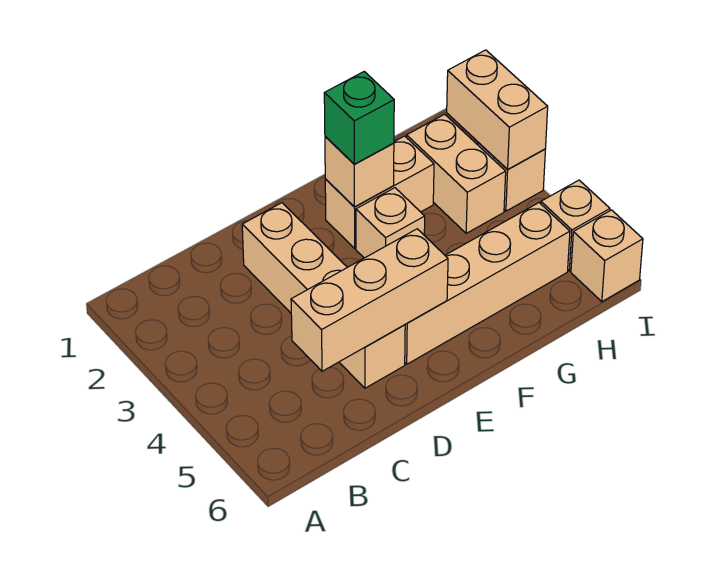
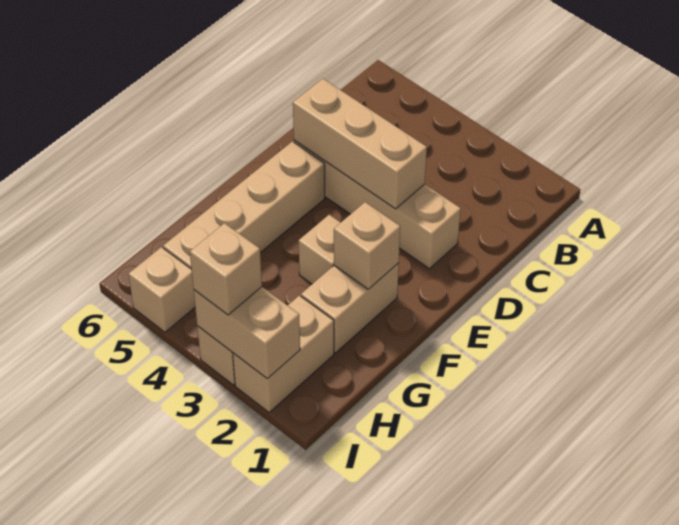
tan 1x3 brick [291,229,448,371] -> tan 1x3 brick turned to [293,79,427,209]
green 1x1 brick [324,72,394,164] -> none
tan 1x2 brick [407,114,506,233] -> tan 1x2 brick turned to [233,295,334,412]
tan 1x1 brick [571,210,643,302] -> tan 1x1 brick moved to [190,223,262,315]

